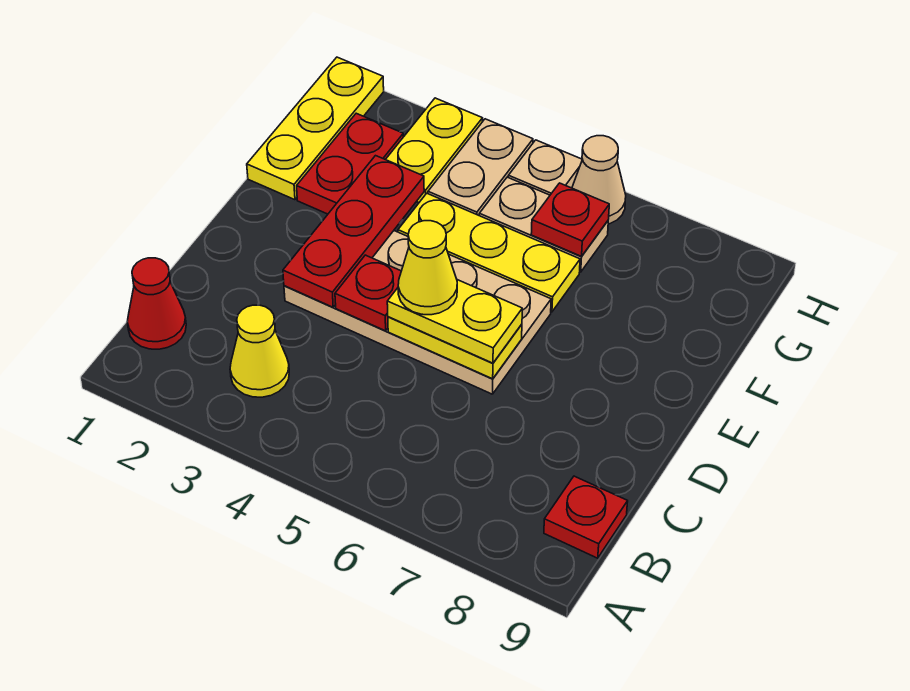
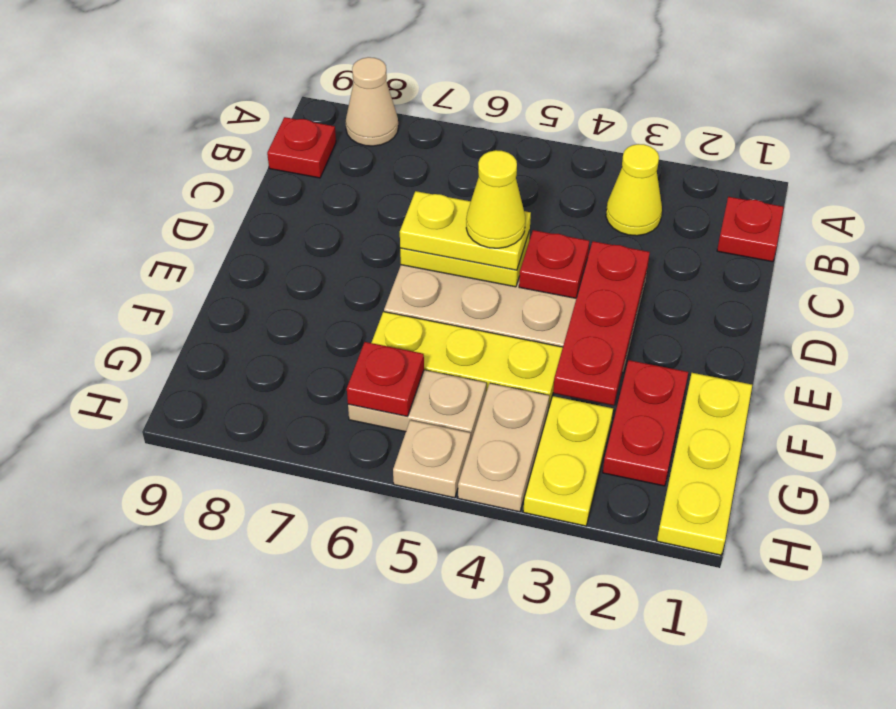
red 1x1 cone [127,258,186,349] -> red 1x1 plate [717,197,784,262]
tan 1x1 cone [572,136,626,224] -> tan 1x1 cone moved to [346,57,398,146]

